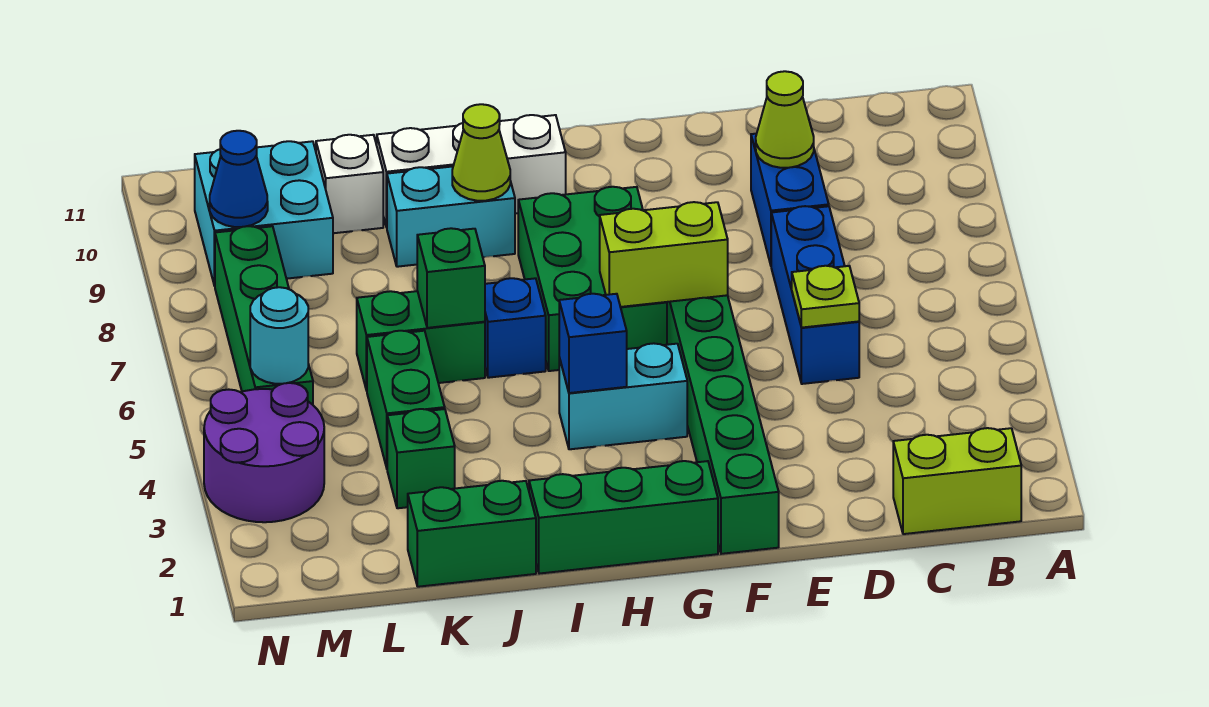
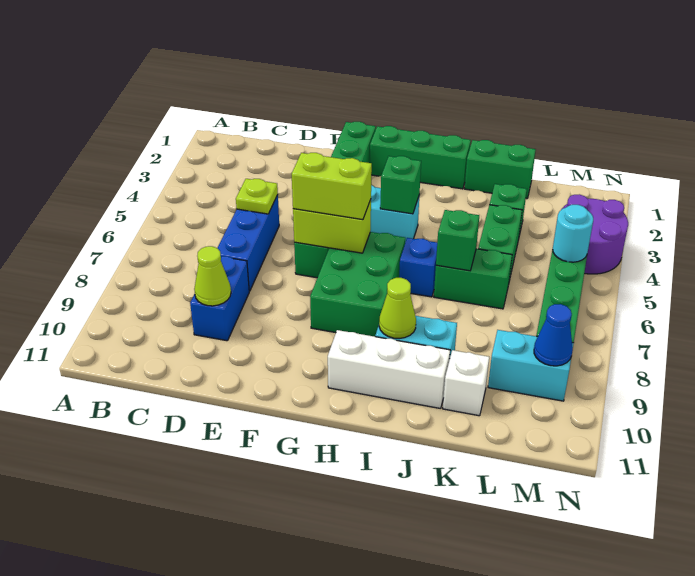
lime 1x2 brick [893,428,1021,534] -> lime 1x2 brick moved to [292,153,372,220]
blue 1x1 brick [559,294,627,393] -> green 1x1 brick [380,156,421,214]
cyan 2x2 brick [195,141,333,286] -> cyan 1x2 brick [488,330,574,401]

